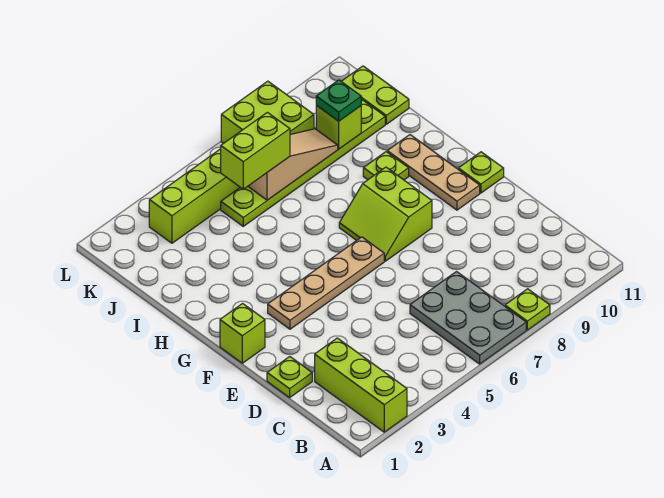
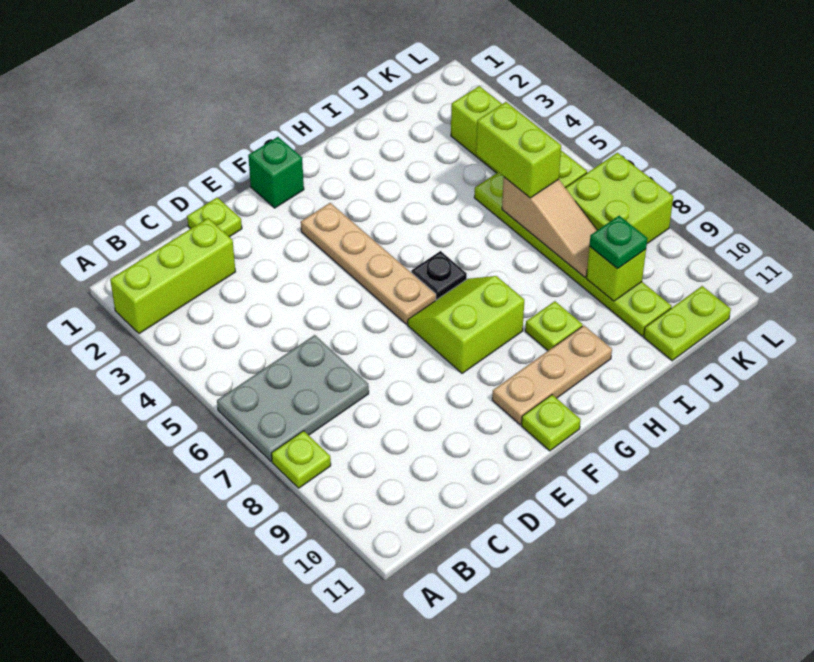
lime 1x1 brick [220,304,265,363] -> green 1x1 brick [248,137,304,208]
none -> black 1x1 plate [411,251,467,300]

